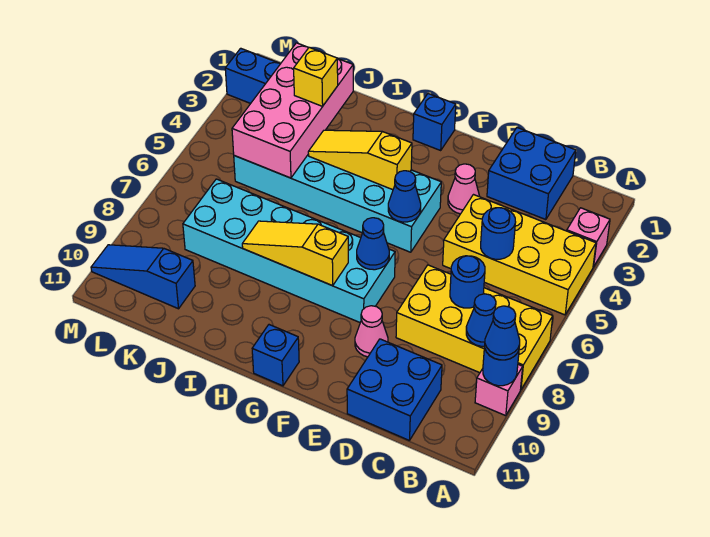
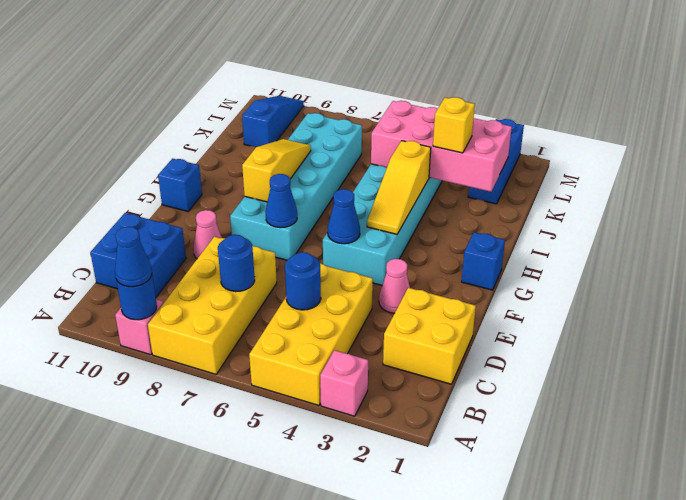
blue 1x1 cone [466,294,496,346] -> none
blue 2x2 brick [487,128,576,220] -> yellow 2x2 brick [383,288,476,384]
yellow 1x3 slope [308,130,412,190] -> yellow 1x3 slope turned to [367,141,431,234]

